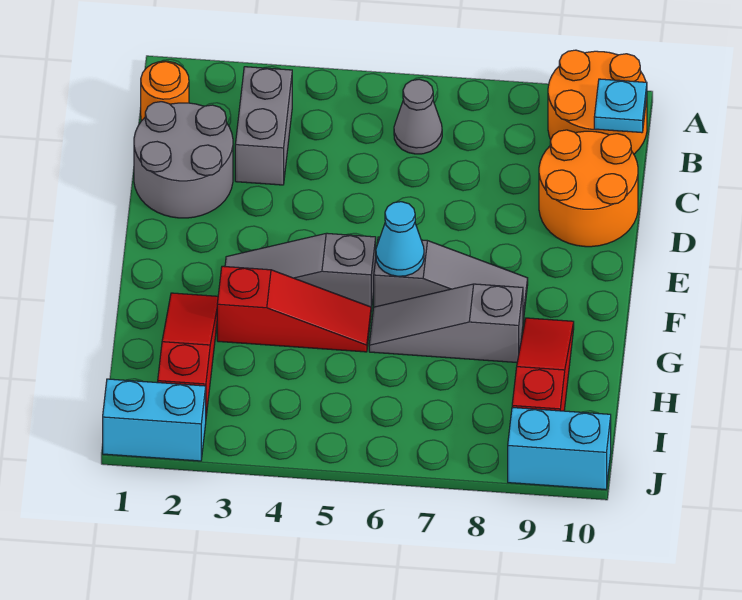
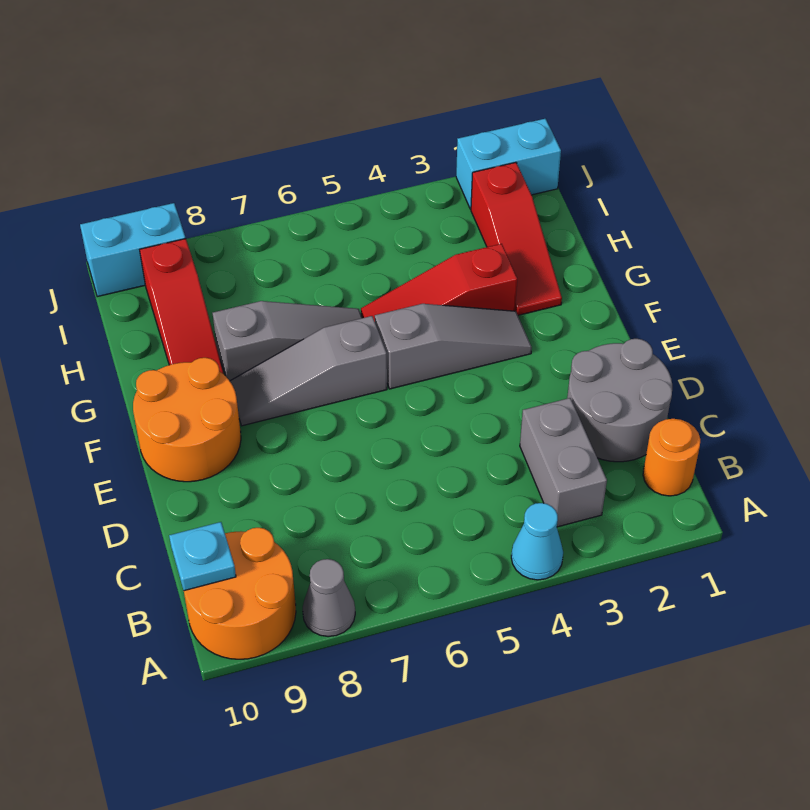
grey 1x1 cone [394,79,442,154] -> grey 1x1 cone moved to [303,559,355,637]
orange 2x2 round brick [539,130,638,247] -> orange 2x2 round brick moved to [133,358,241,482]
cyan 1x1 cone [376,202,424,276] -> cyan 1x1 cone moved to [511,503,563,580]

